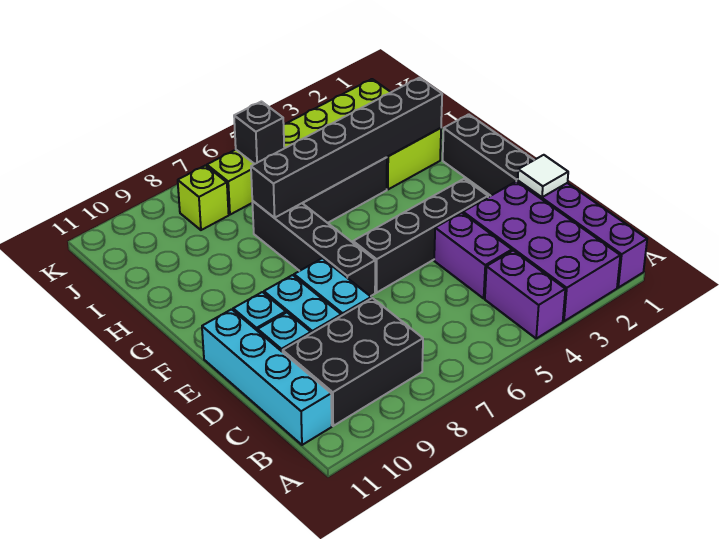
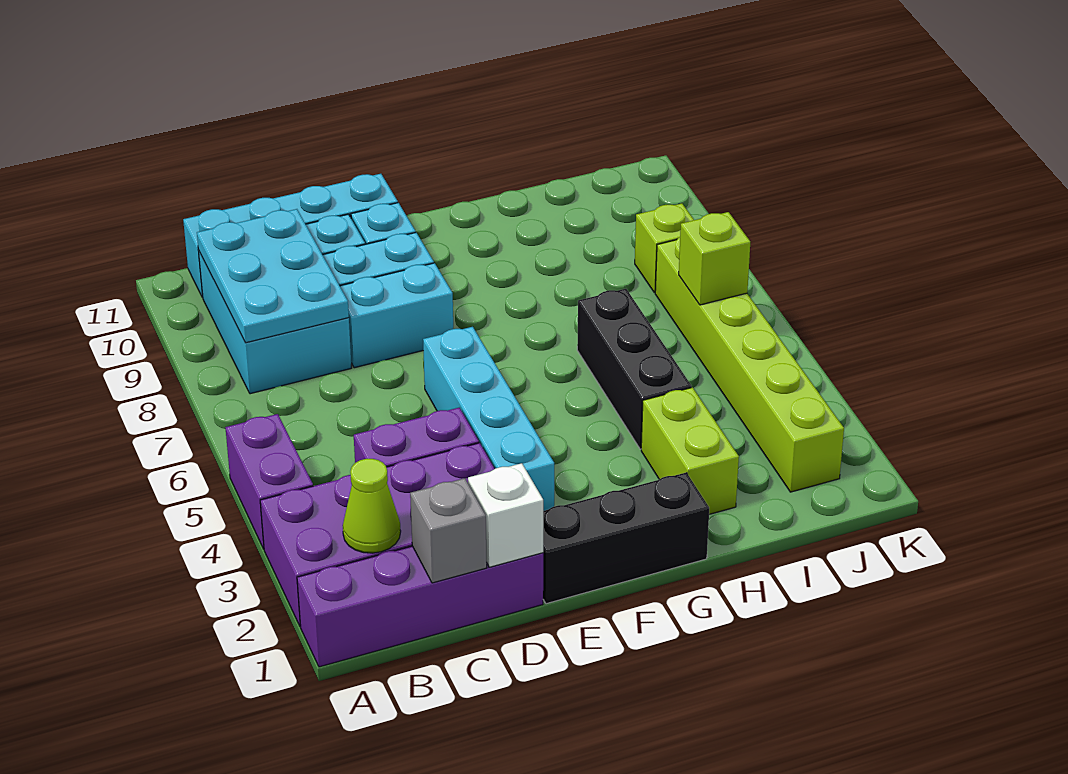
purple 1x2 brick [485,251,565,338] -> purple 1x2 brick turned to [225,414,313,549]
none -> lime 1x1 cone [343,459,401,553]
black 2x3 brick [283,298,423,426] -> cyan 2x3 brick [198,250,351,394]
none -> cyan 2x3 plate [197,209,349,343]
none -> grey 1x1 brick [410,478,487,583]
white 1x1 tile [518,155,568,197] -> white 1x1 brick [468,463,543,567]
black 1x4 brick [353,179,488,293] -> cyan 1x4 brick [423,327,554,511]
black 1x4 brick [252,201,375,296] -> none
black 1x6 brick [251,78,442,218] -> none
black 1x1 brick [234,102,284,164] -> lime 1x1 brick [679,212,750,305]

